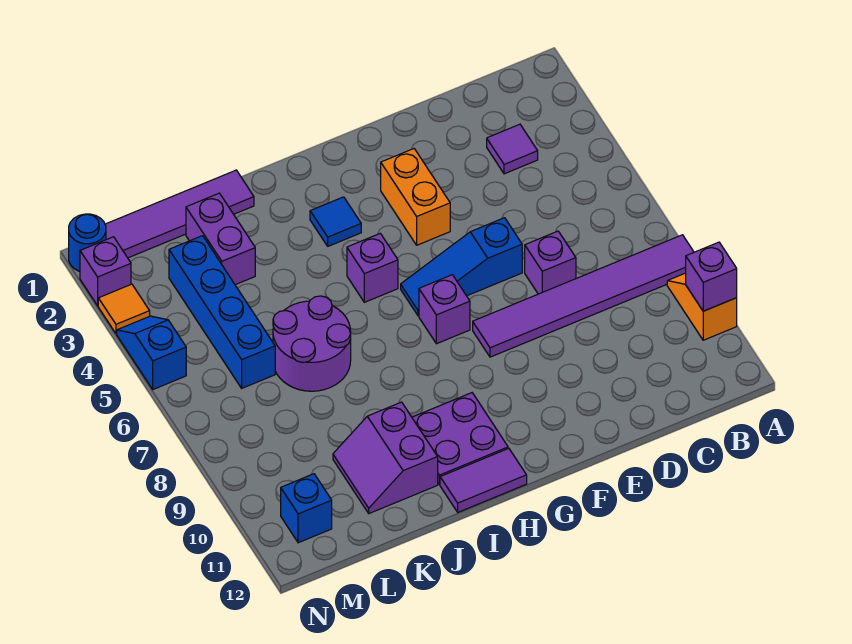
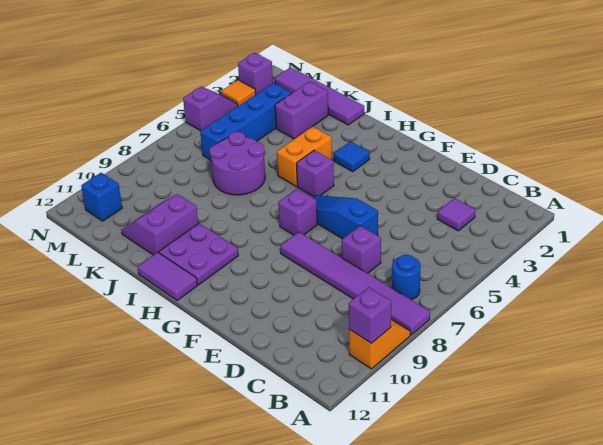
orange 1x2 brick [381,149,450,245] -> orange 1x2 brick moved to [277,126,332,187]
blue 1x1 round brick [69,214,106,271] -> blue 1x1 round brick moved to [392,255,421,300]
blue 1x2 slope [117,316,186,389] -> purple 1x2 slope [183,86,238,131]

